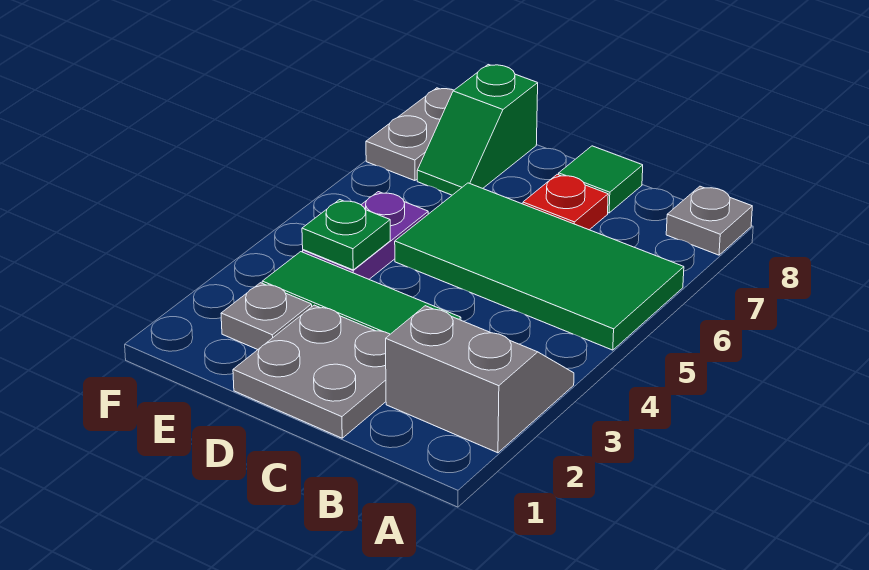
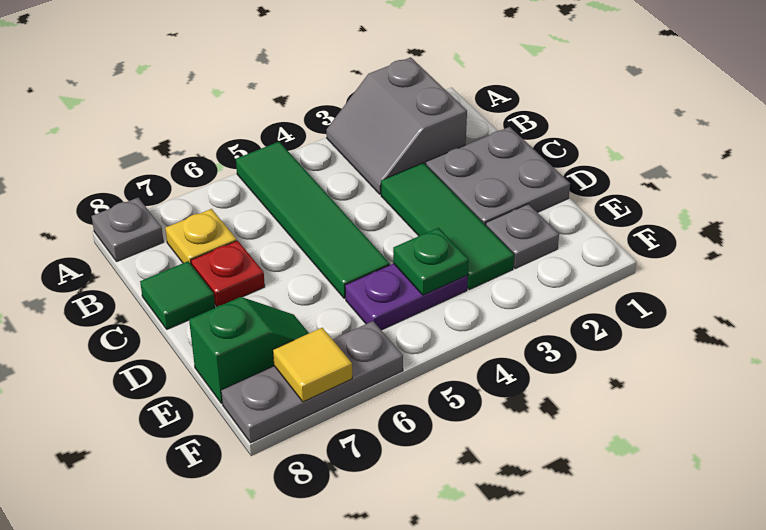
green 2x4 tile [395,183,684,350] -> green 1x4 tile [236,142,390,299]
none -> yellow 1x1 plate [165,209,237,264]
grey 1x2 plate [366,88,454,181] -> grey 1x3 plate [221,321,403,443]
none -> yellow 1x1 tile [273,328,352,402]

